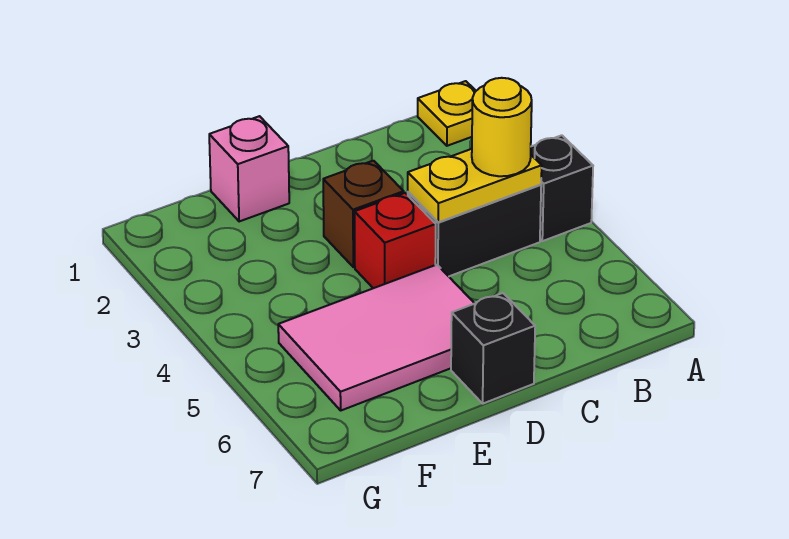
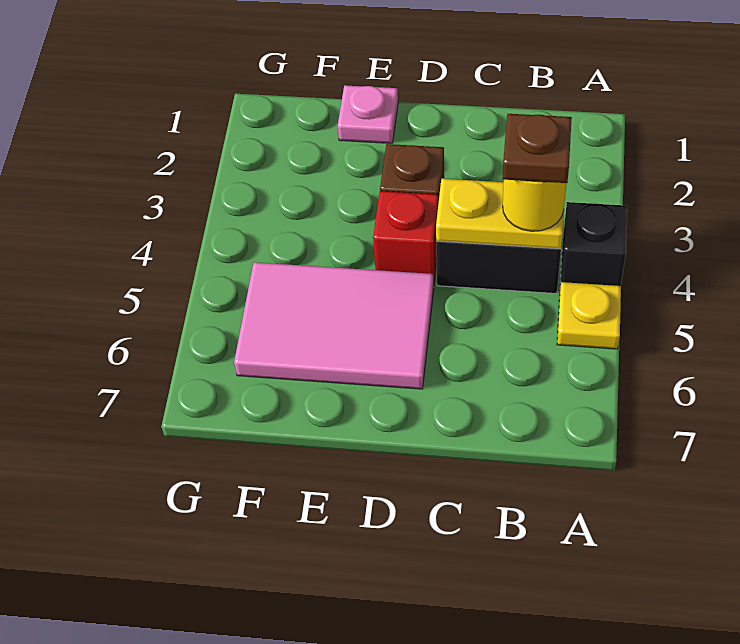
yellow 1x1 plate [418,81,476,146] -> yellow 1x1 plate moved to [557,282,621,349]
none -> brown 1x1 plate [503,114,572,183]
black 1x1 brick [451,293,535,404] -> none
pink 1x1 brick [209,116,289,222] -> pink 1x1 plate [338,85,398,143]

